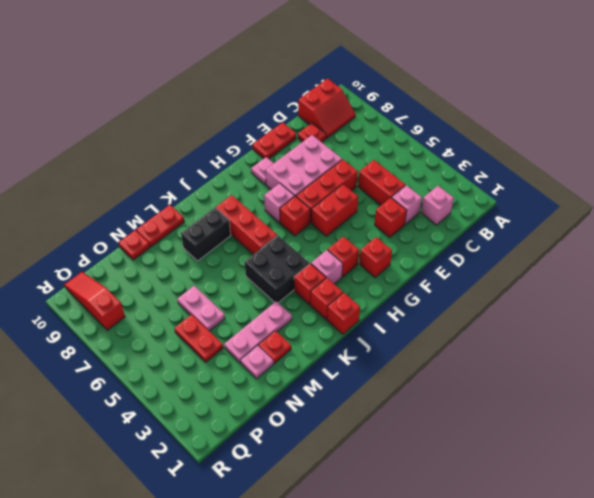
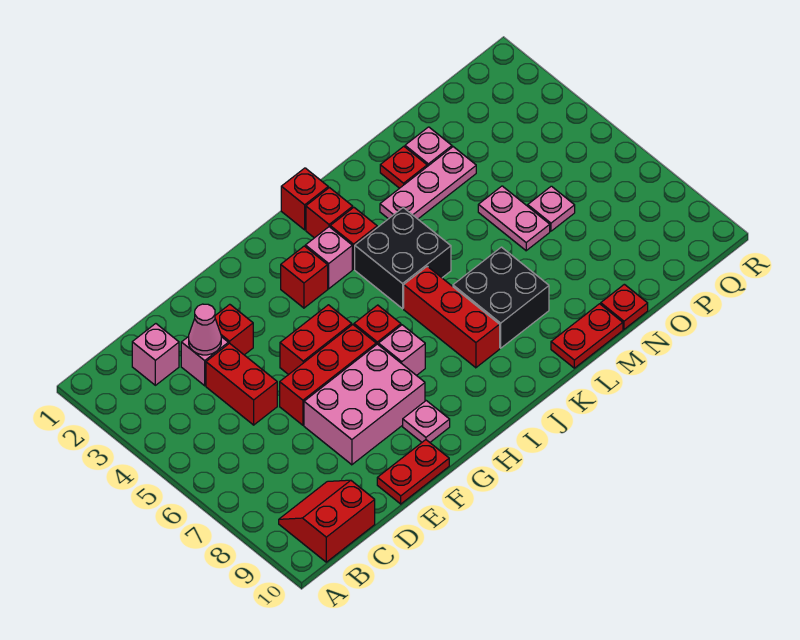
none -> pink 1x1 cone [189,304,221,355]
red 1x1 plate [298,123,326,142] -> none
red 1x1 brick [359,237,392,277] -> none
black 1x2 brick [181,208,231,261] -> black 2x2 brick [453,247,549,348]
red 1x2 plate [175,314,223,362] -> none
none -> pink 1x1 plate [528,186,575,231]
red 1x3 slope [64,272,125,330] -> none

